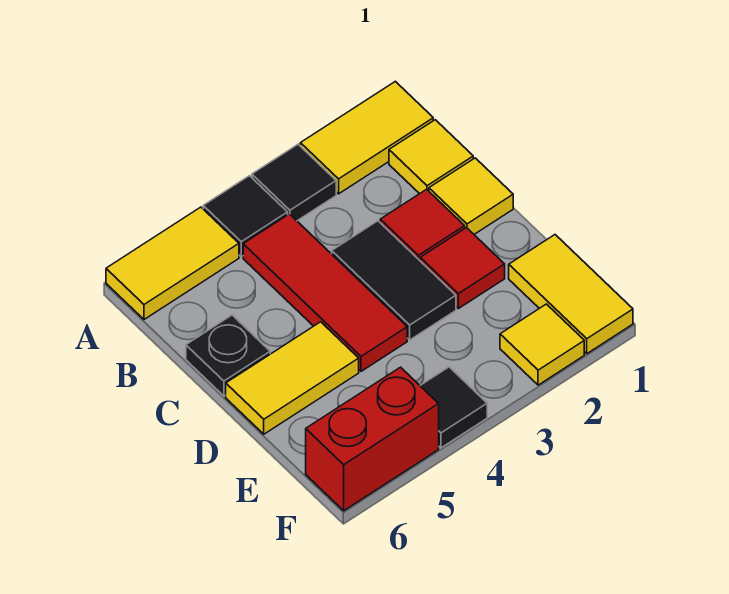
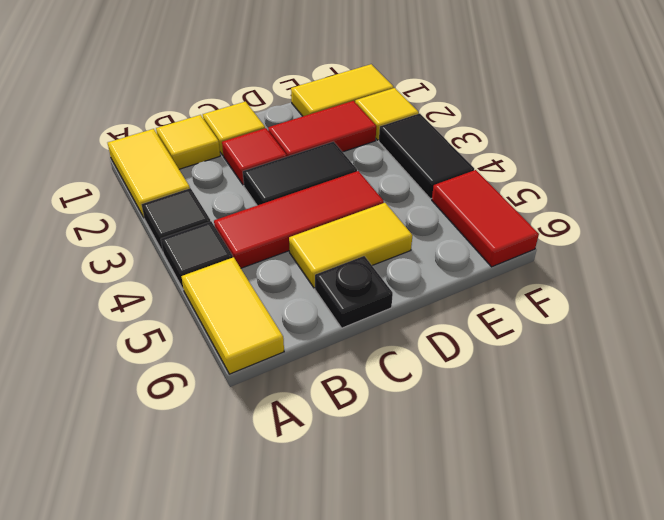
red 1x1 tile [420,228,505,309] -> red 1x2 tile [268,101,376,156]
yellow 1x2 tile [226,322,359,434] -> yellow 1x2 tile turned to [289,203,413,288]
black 1x1 tile [420,367,487,448] -> black 1x2 tile [379,113,474,199]
red 1x2 brick [306,367,439,511] -> red 1x2 tile [432,170,539,267]

